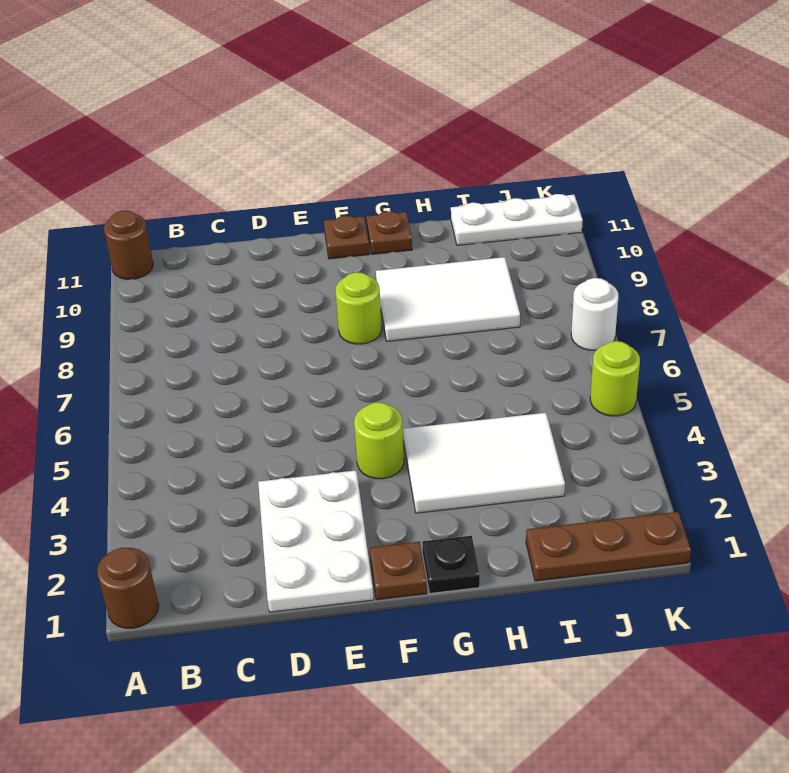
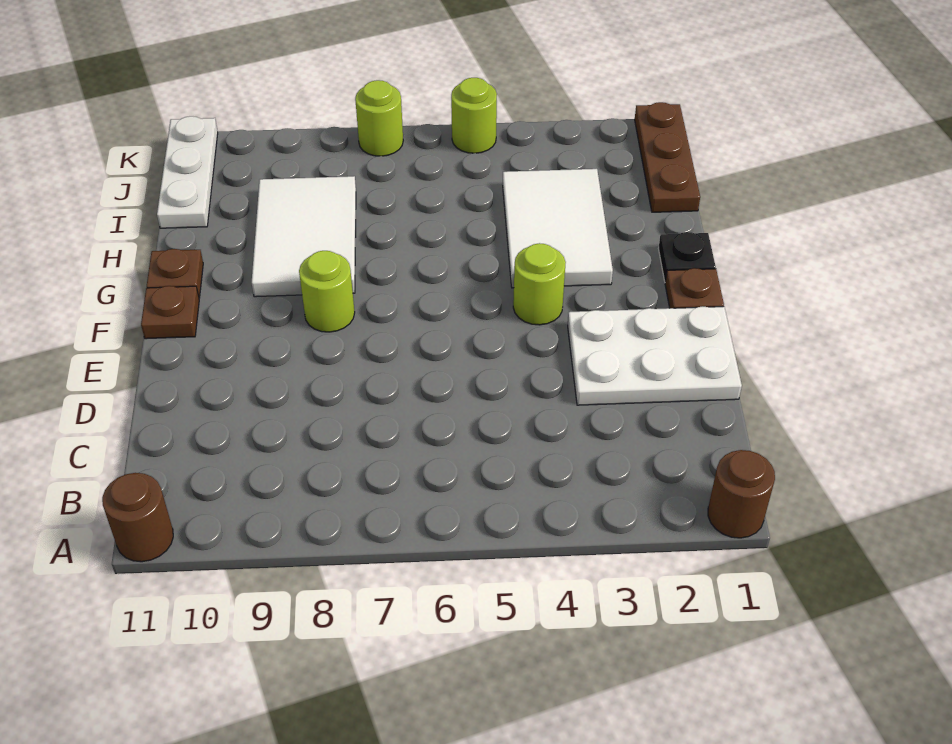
white 1x1 round brick [571,278,619,350] -> lime 1x1 round brick [355,80,403,156]

